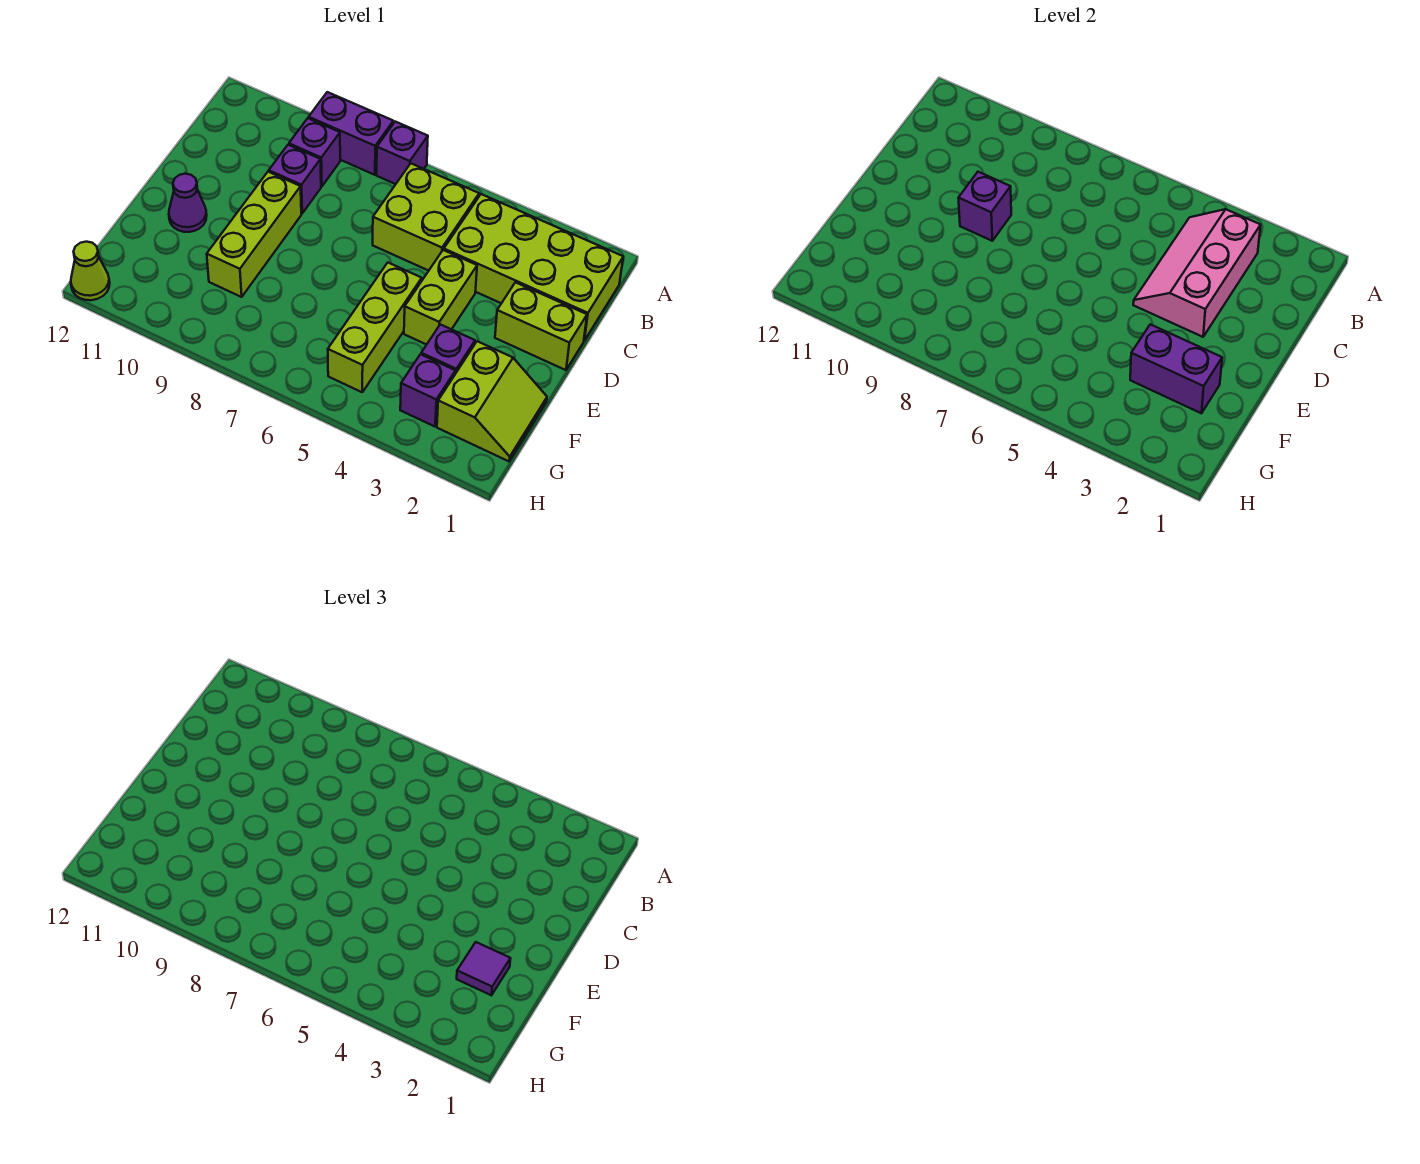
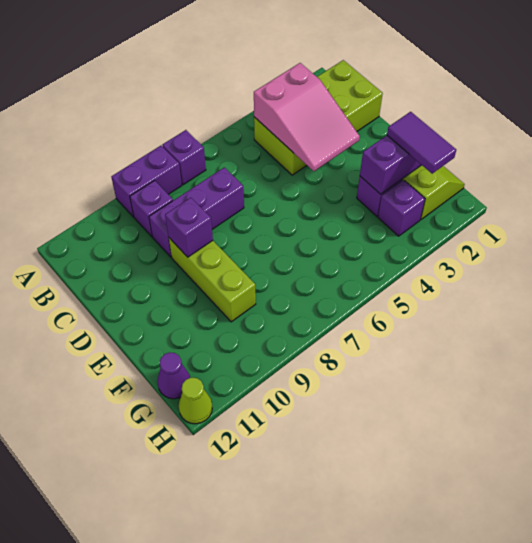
pink 2x3 slope [1133,209,1261,337] -> pink 2x3 slope turned to [254,63,360,171]
lime 2x2 brick [373,164,479,271] -> none
purple 1x1 brick [269,145,321,213] -> purple 1x3 brick [149,167,244,257]
lime 1x2 brick [495,282,587,370] -> none
lime 1x2 brick [404,250,477,345] -> none
lime 1x3 brick [328,263,422,392] -> none
purple 1x1 cone [169,174,207,232] -> purple 1x1 cone moved to [157,352,190,399]
purple 1x1 tile [457,942,510,995] -> purple 1x2 tile [387,112,456,174]

